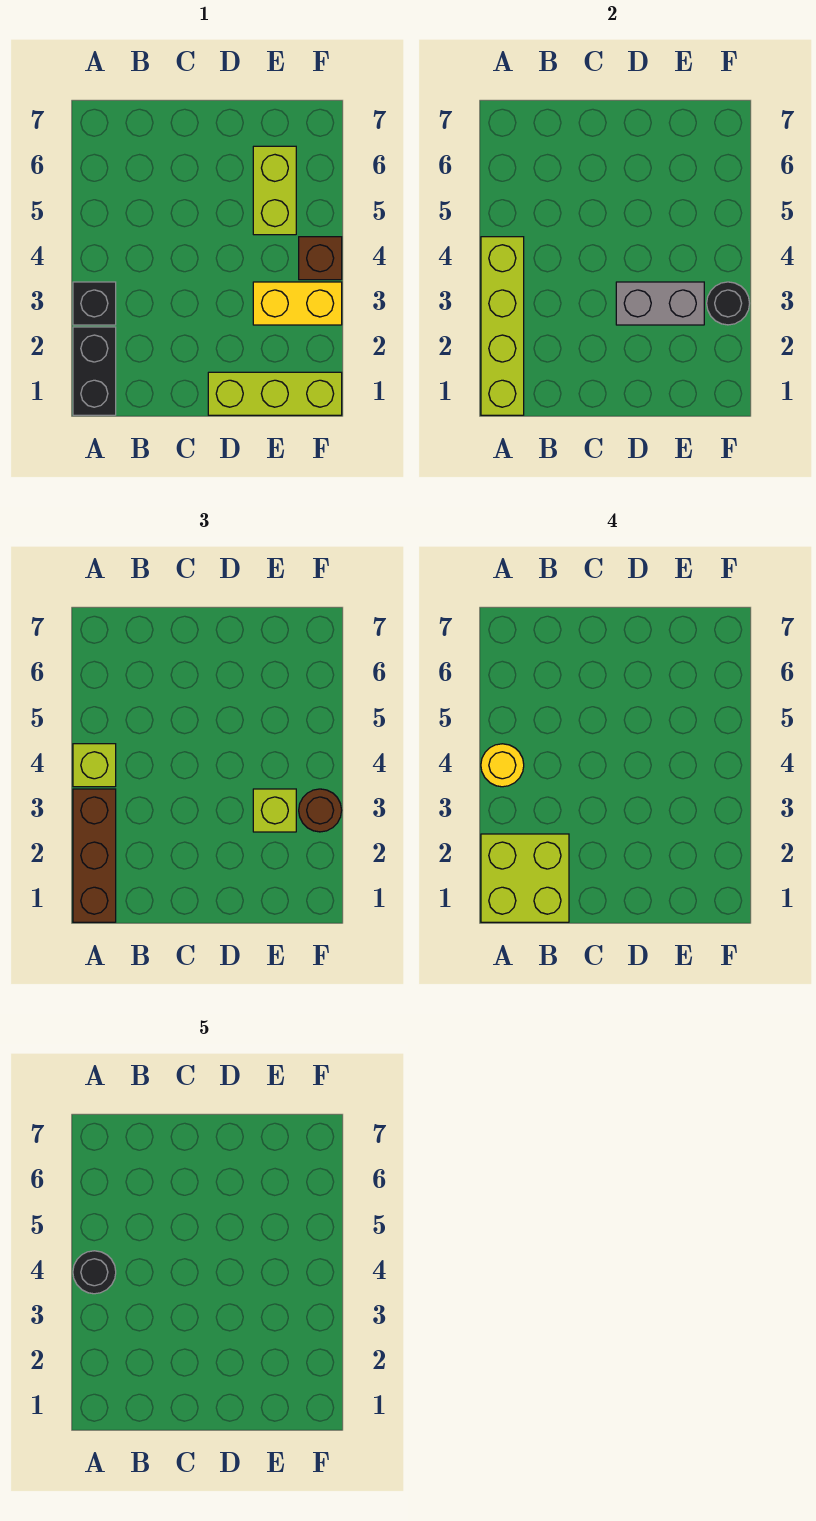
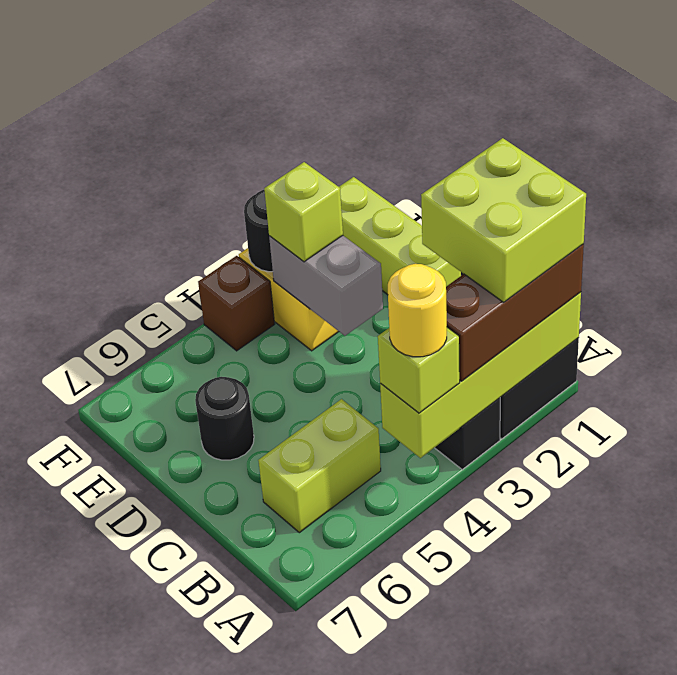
black 1x1 round brick [73,1251,116,1294] -> black 1x1 round brick moved to [195,377,254,460]
lime 1x2 brick [253,146,296,235] -> lime 1x2 brick moved to [258,399,381,533]
brown 1x1 round brick [299,789,342,832] -> none

